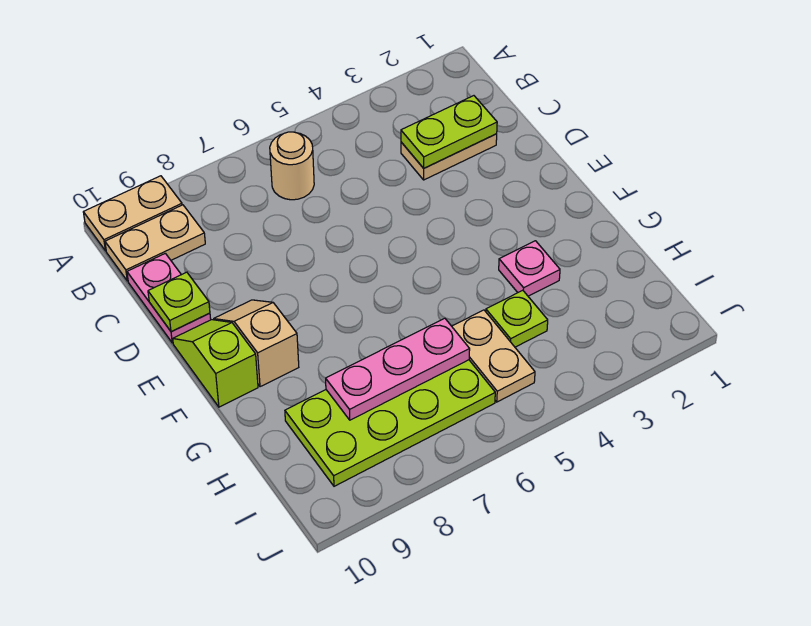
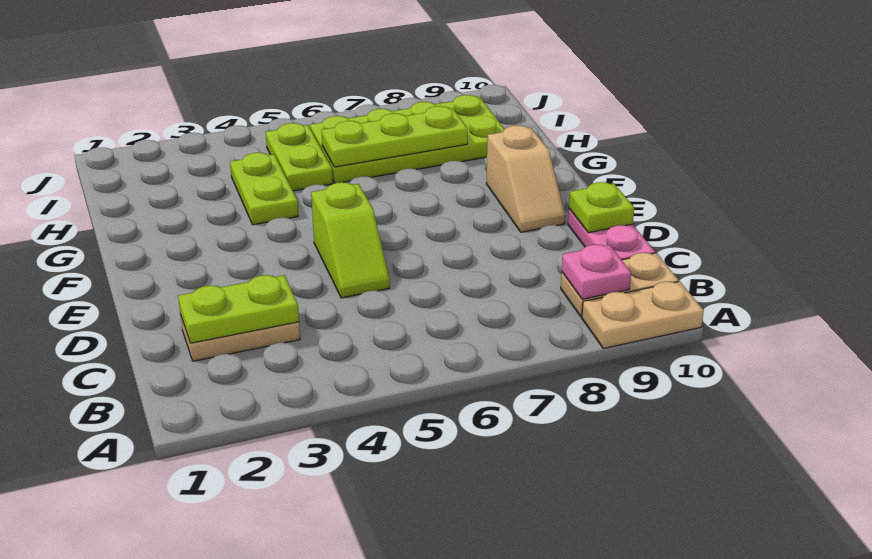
tan 1x1 round brick [270,132,314,200] -> none
lime 1x2 slope [173,320,258,407] -> lime 1x2 slope moved to [311,182,390,298]
pink 1x1 plate [499,241,560,296] -> pink 1x1 plate moved to [562,244,631,299]
lime 1x1 plate [486,290,548,347] -> lime 1x2 plate [230,153,298,225]
tan 1x2 plate [452,310,535,402] -> lime 1x2 plate [266,123,333,191]
pink 1x3 plate [326,318,470,420] -> lime 1x3 plate [321,106,468,167]

